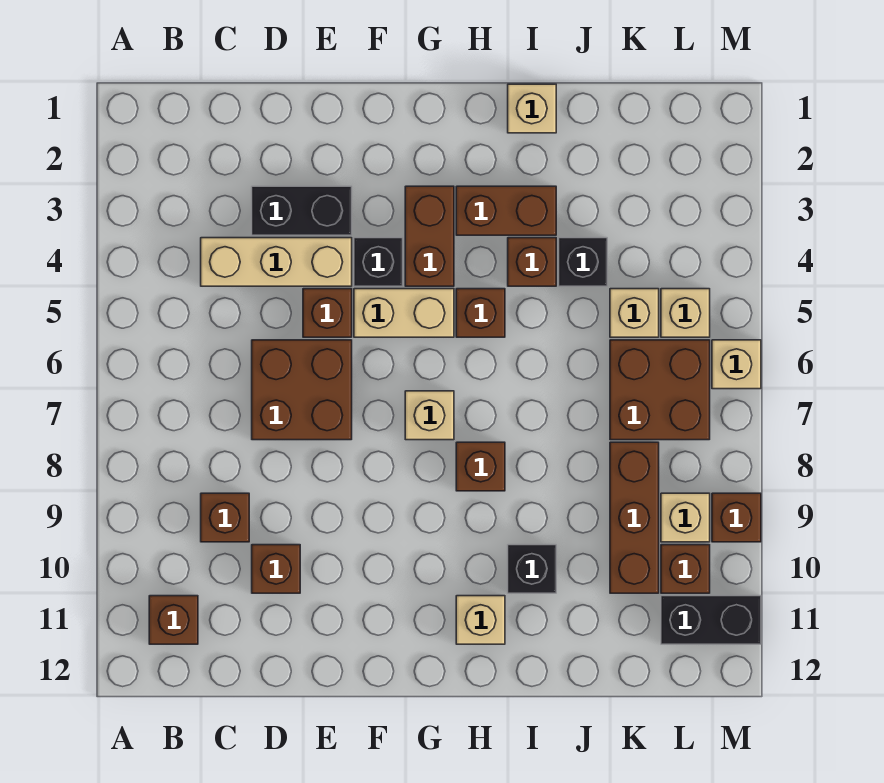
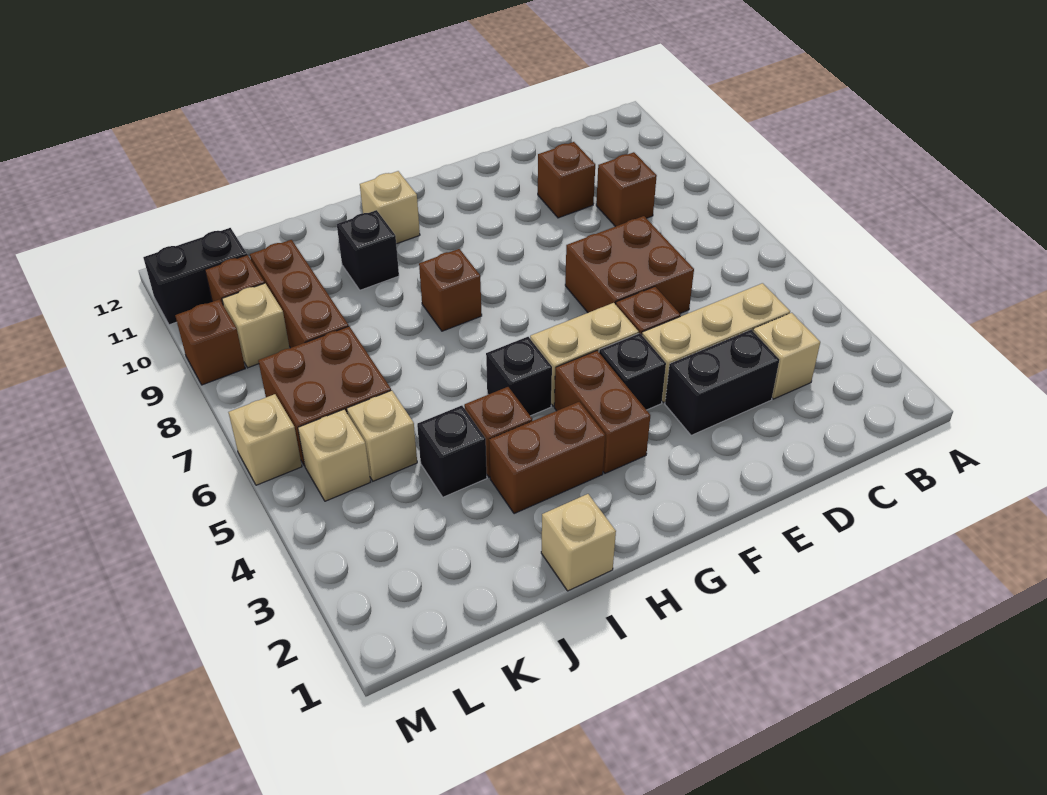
brown 1x1 brick [149,596,198,644] -> none
tan 1x1 brick [405,391,454,440] -> tan 1x1 brick moved to [753,313,820,399]
brown 1x1 brick [456,289,505,337] -> black 1x1 brick [486,337,552,416]

